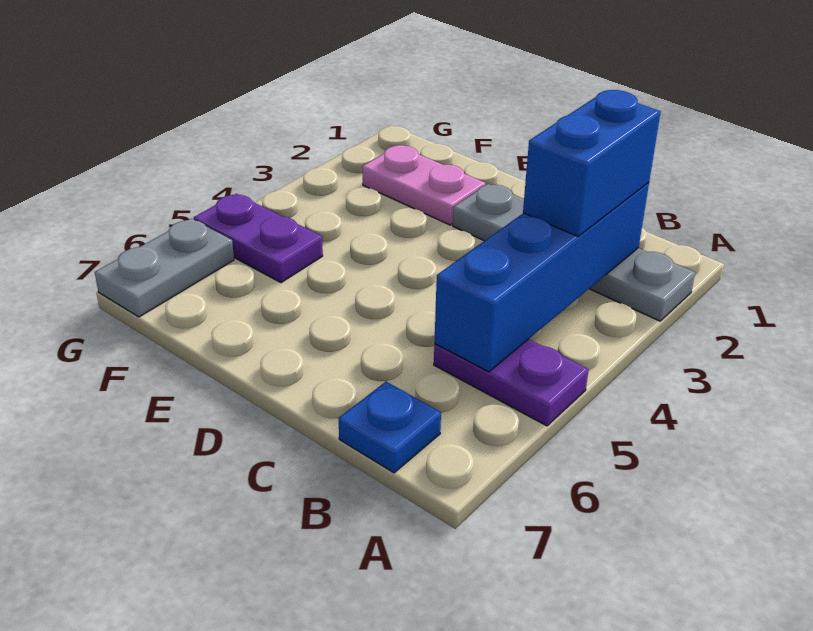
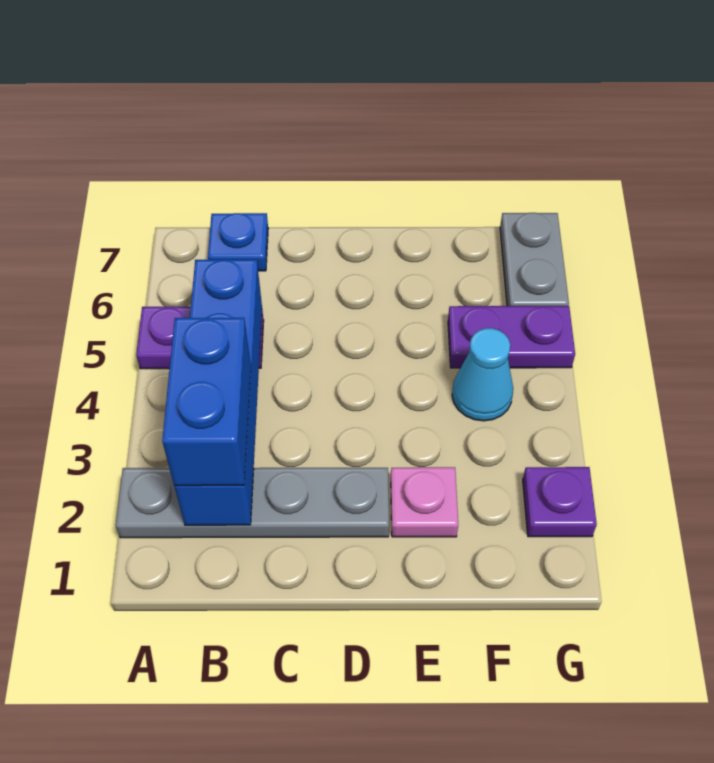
pink 1x2 plate [362,145,486,225] -> pink 1x1 plate [391,467,458,537]
none -> cyan 1x1 cone [452,328,513,421]
none -> purple 1x1 plate [523,467,597,537]

